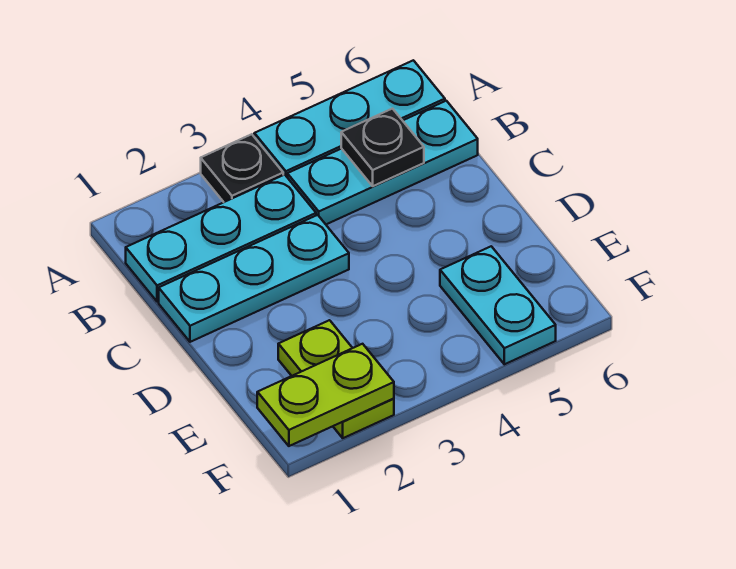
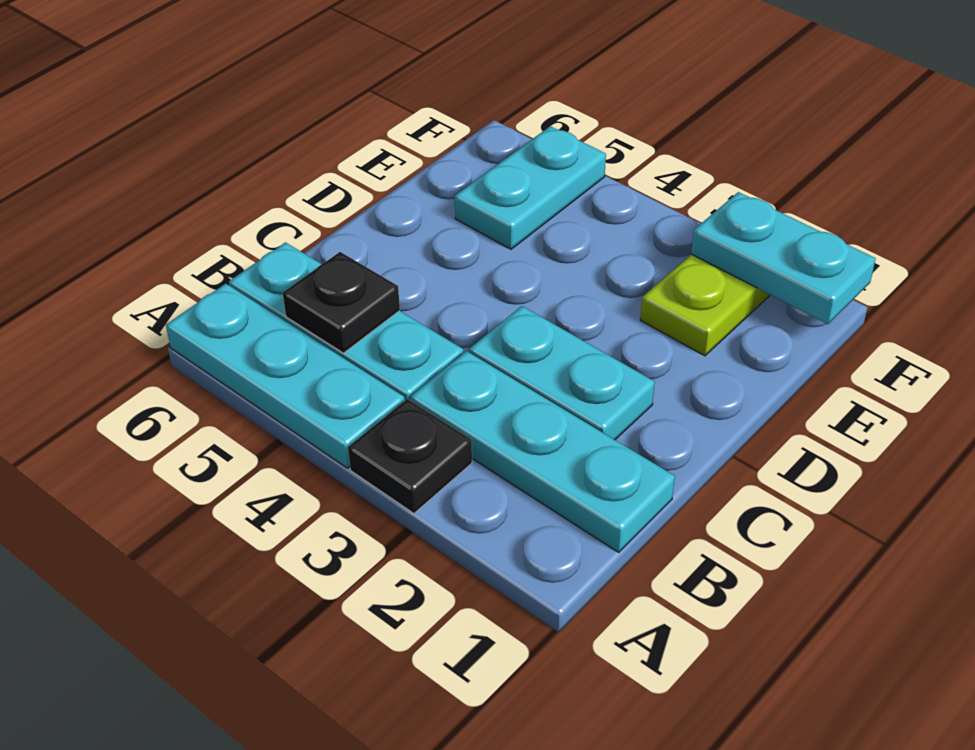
cyan 1x3 plate [159,215,349,342] -> cyan 1x2 plate [469,306,655,440]
lime 1x2 plate [257,344,394,446] -> cyan 1x2 plate [691,192,876,324]

